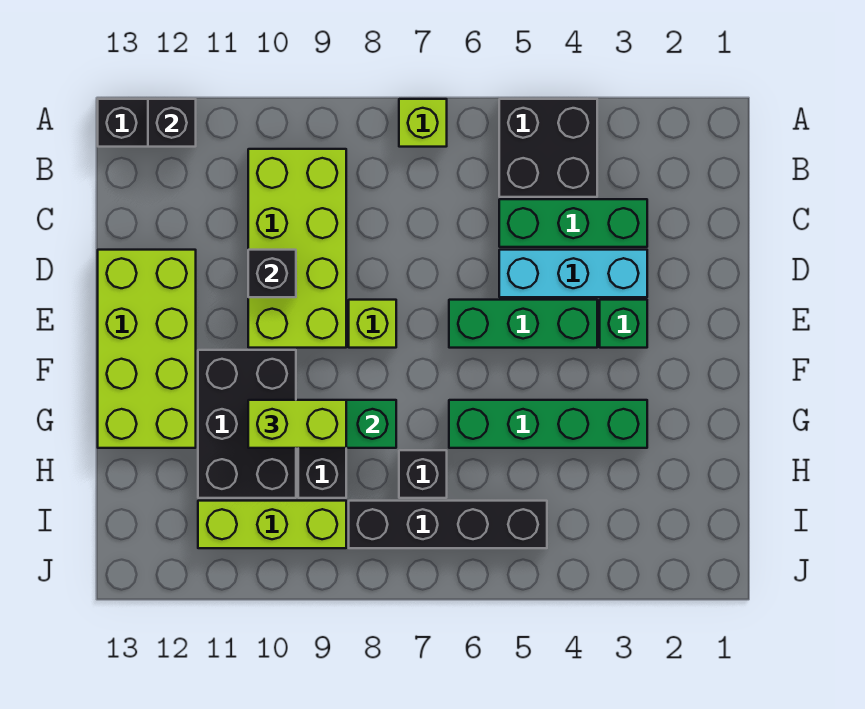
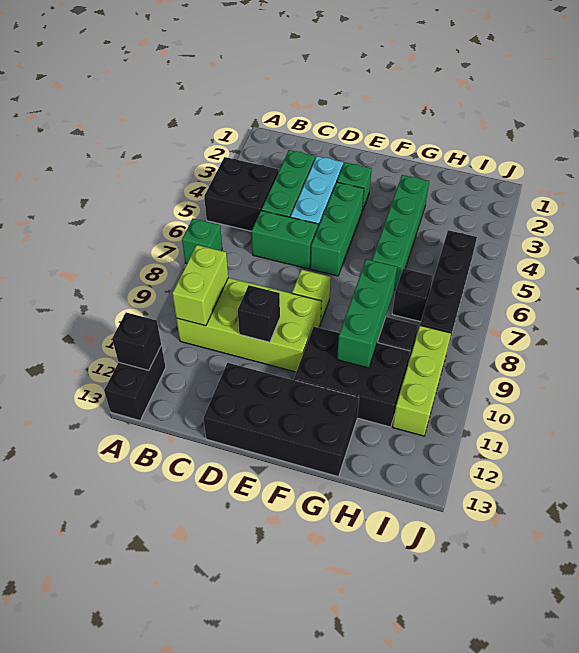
lime 1x1 brick [399,99,447,147] -> green 1x1 brick [182,218,222,264]
none -> green 1x2 brick [251,211,318,269]
lime 2x4 brick [98,250,196,448] -> black 2x4 brick [203,363,359,477]
lime 1x2 brick [248,400,346,448] -> lime 1x2 brick moved to [172,245,228,326]

